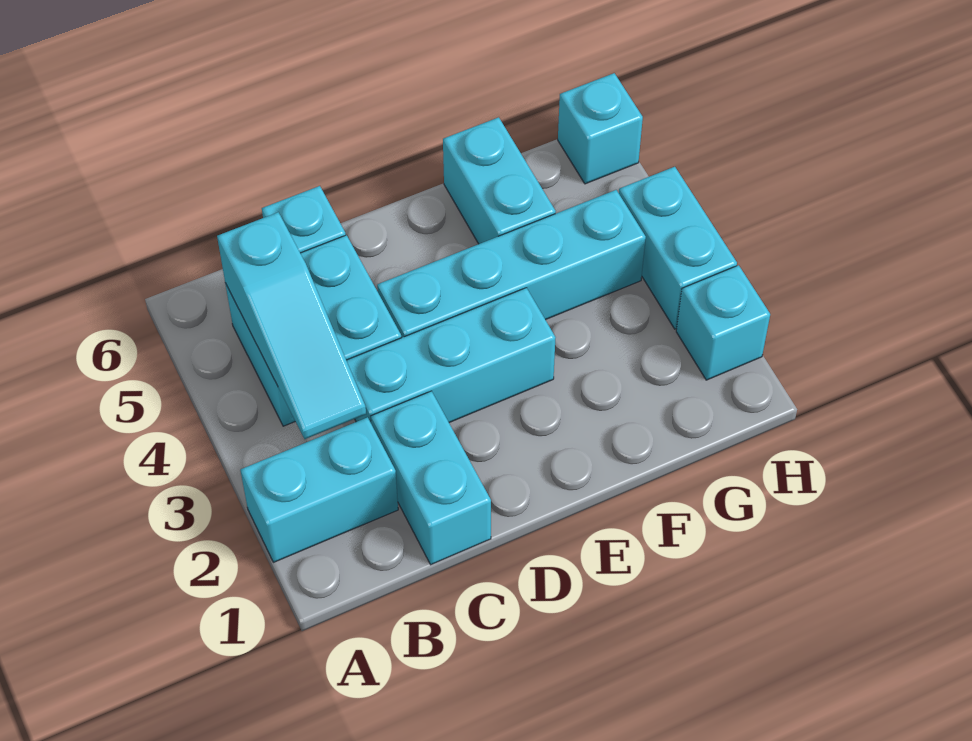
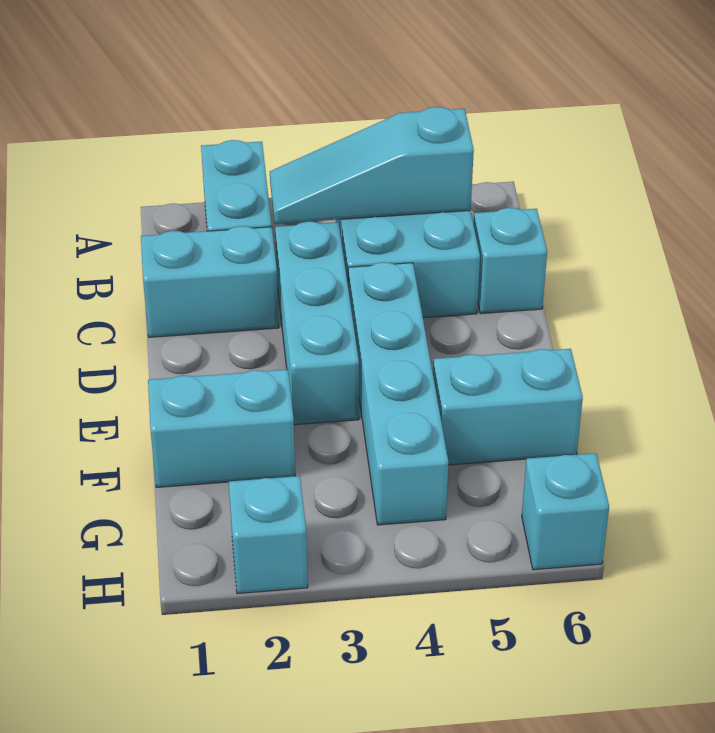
cyan 1x2 brick [619,167,737,329] -> cyan 1x2 brick moved to [148,369,295,488]

